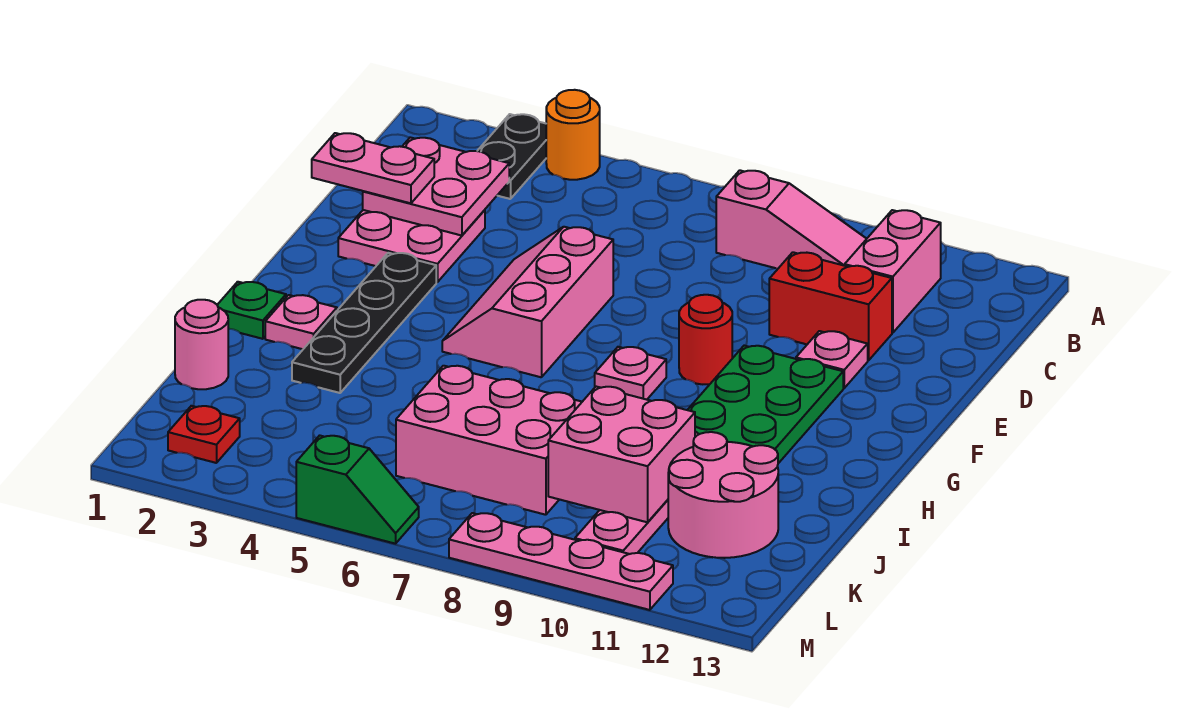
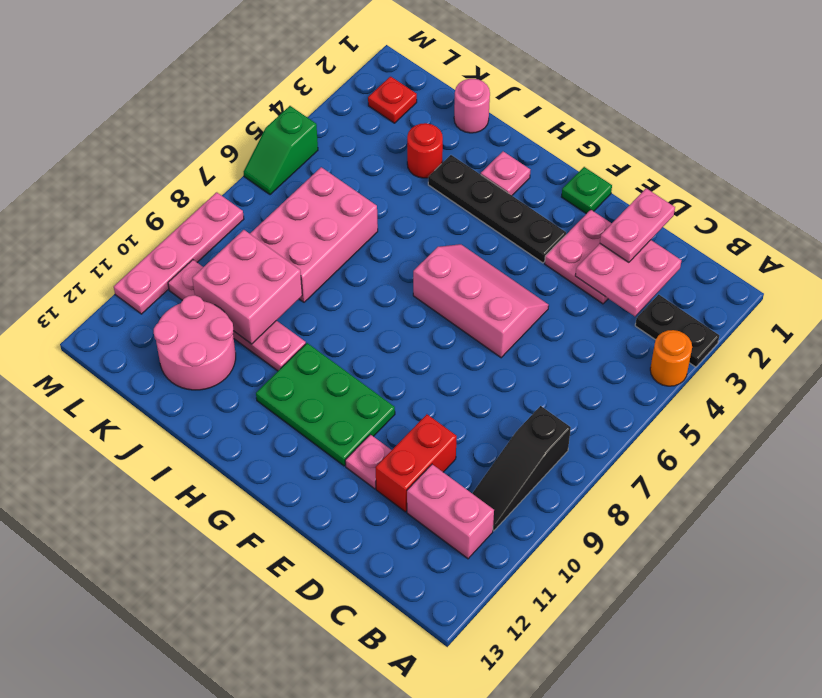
pink 1x3 slope [716,170,866,268] -> black 1x3 slope [472,406,571,531]
red 1x1 round brick [679,295,732,384] -> red 1x1 round brick moved to [407,123,443,178]
pink 1x1 plate [595,347,666,400] -> none
green 1x1 plate [217,282,286,339] -> green 1x1 plate moved to [562,167,612,214]

